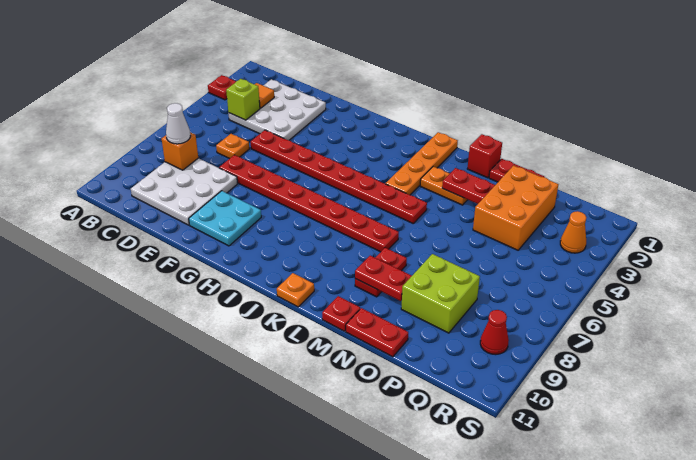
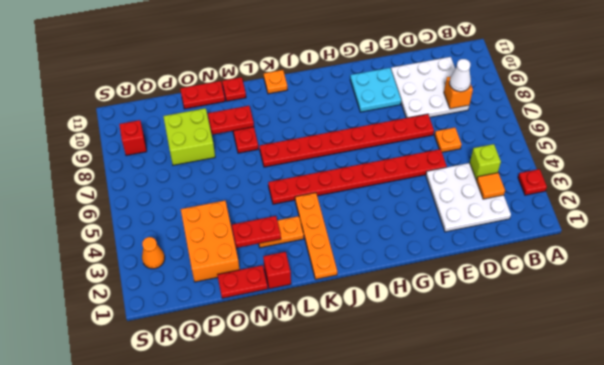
red 1x1 cone [480,310,509,355] -> red 1x1 brick [119,120,147,156]

